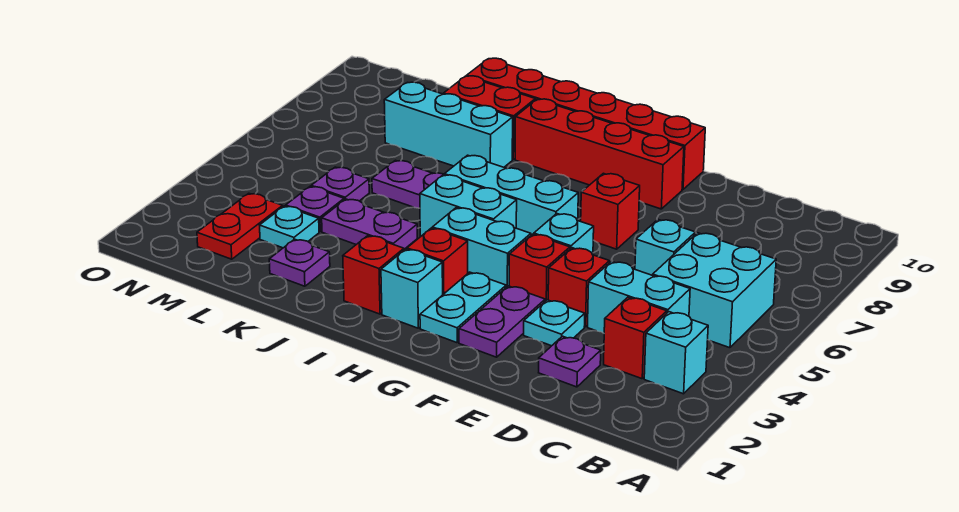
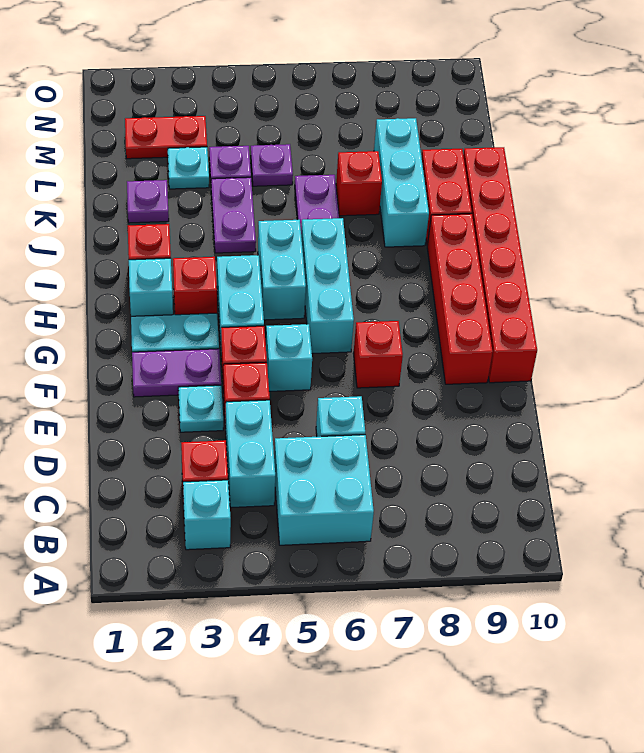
purple 1x1 plate [539,336,601,387] -> none
none -> red 1x1 brick [336,151,382,216]

